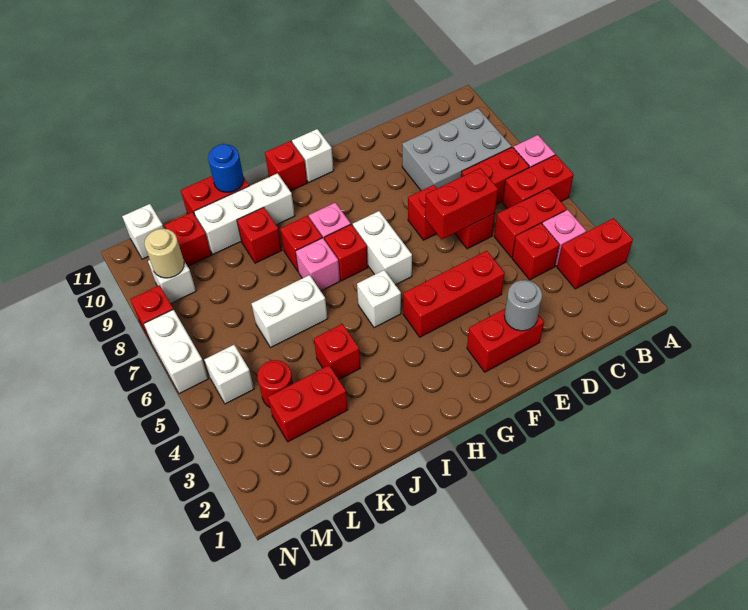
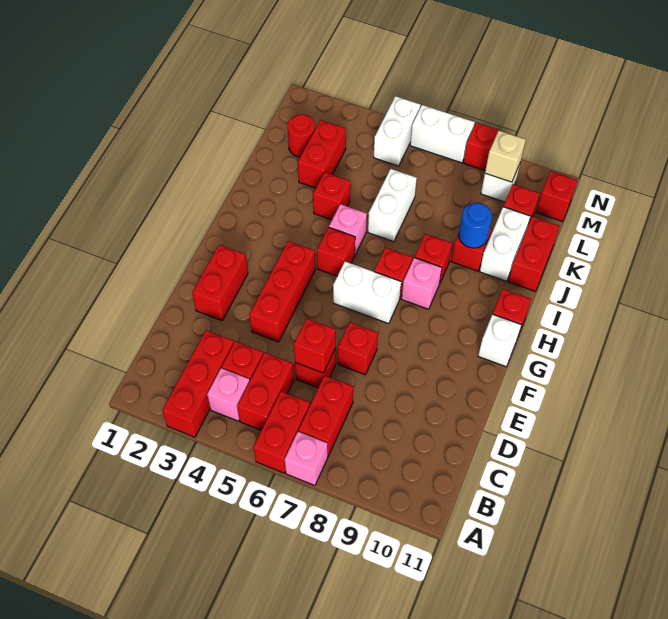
red 1x2 brick [557,218,633,289] -> red 1x3 brick [162,330,234,437]
grey 2x3 brick [402,108,512,191] -> none
red 1x2 brick [425,168,498,239] -> red 1x1 brick [294,319,336,373]
grey 1x1 round brick [504,280,542,331] -> none
white 1x1 brick [357,270,401,328] -> red 1x1 brick [317,227,355,276]
pink 1x1 brick [296,238,340,291] -> pink 1x1 brick moved to [329,204,367,254]
white 1x3 brick [194,173,295,254] -> white 1x2 brick [480,207,530,281]
blue 1x1 round brick [208,144,244,192] -> blue 1x1 round brick moved to [459,203,492,248]
red 1x1 round brick [257,360,293,407] -> red 1x1 round brick moved to [287,114,315,157]
white 1x1 brick [204,345,254,404] -> white 1x2 brick [374,96,421,166]
tan 1x1 round brick [144,229,184,278] -> tan 1x1 brick [485,131,526,182]
white 1x1 brick [122,204,164,259] -> red 1x1 brick [536,171,577,222]

